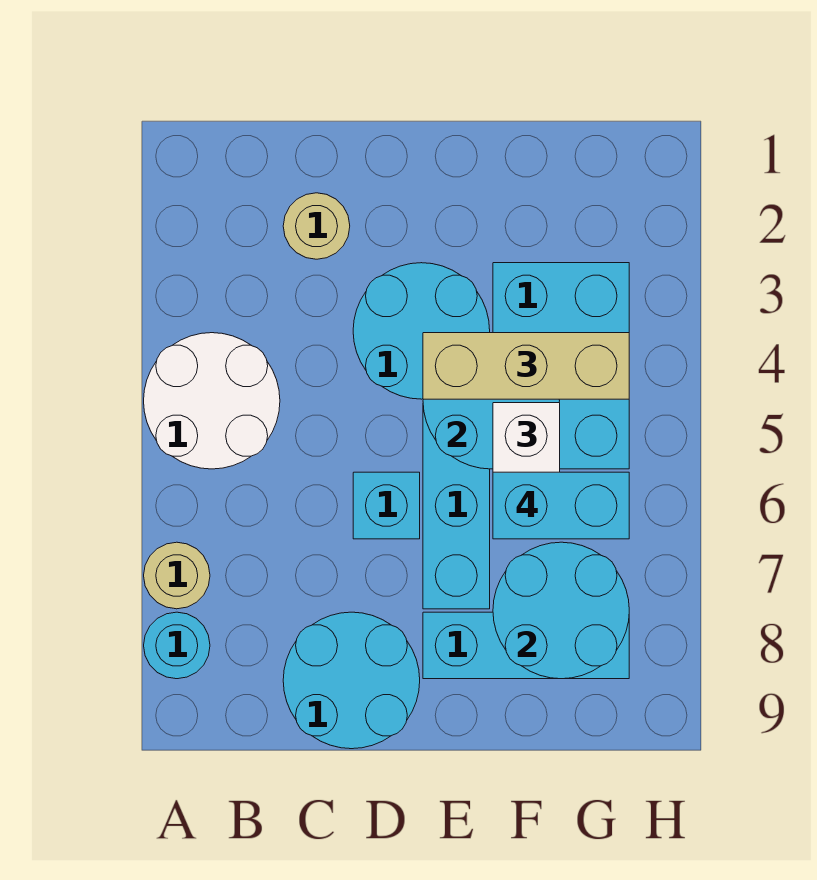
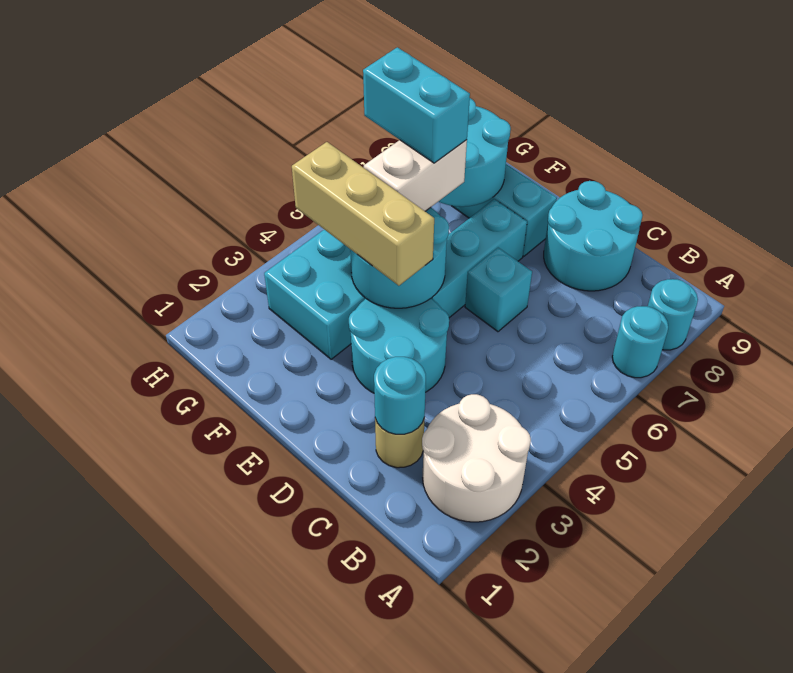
white 2x2 round brick [144,333,280,469] -> white 2x2 round brick moved to [422,394,531,522]
tan 1x1 round brick [144,542,210,609] -> cyan 1x1 round brick [612,306,668,378]
none -> cyan 1x1 round brick [374,357,426,434]

